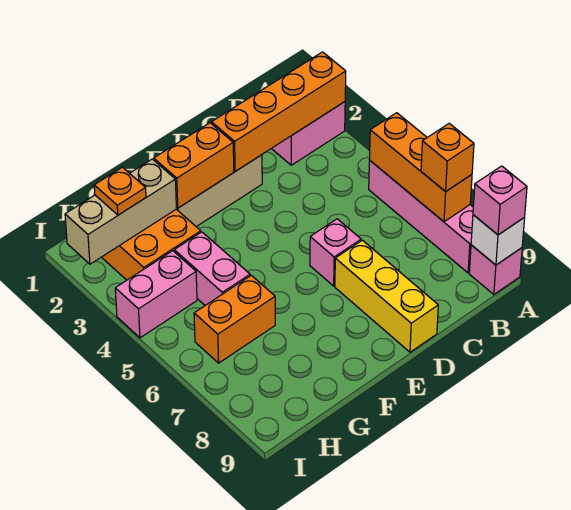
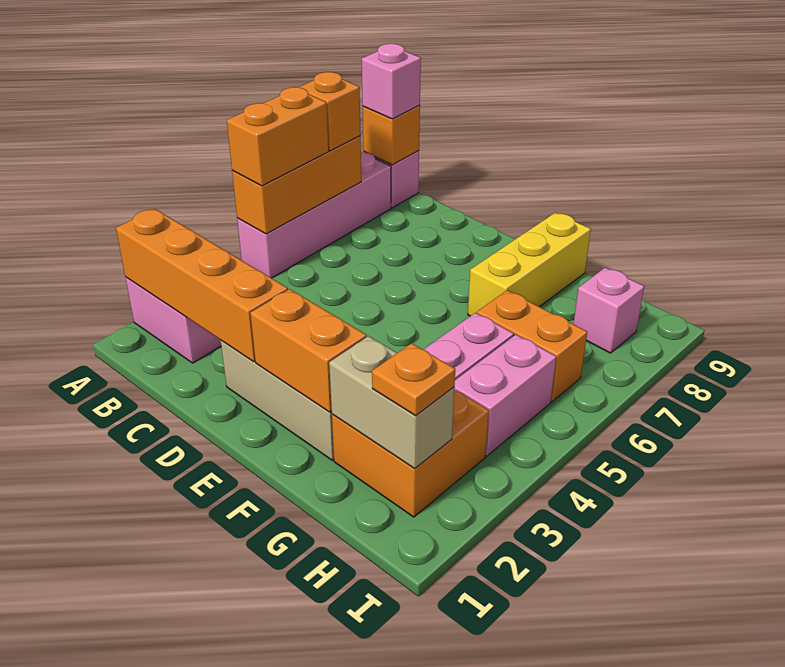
none -> orange 1x2 brick [227,87,329,186]
white 1x1 brick [471,215,525,265] -> orange 1x1 brick [363,105,420,165]
pink 1x1 brick [310,219,361,286] -> pink 1x1 brick moved to [574,268,644,353]
yellow 1x3 brick [335,240,438,352] -> yellow 1x3 brick moved to [468,213,591,316]
tan 1x3 brick [65,159,176,264] -> tan 1x2 brick [329,336,455,468]
pink 1x2 brick [115,251,197,338] -> pink 1x2 brick turned to [454,335,556,456]

